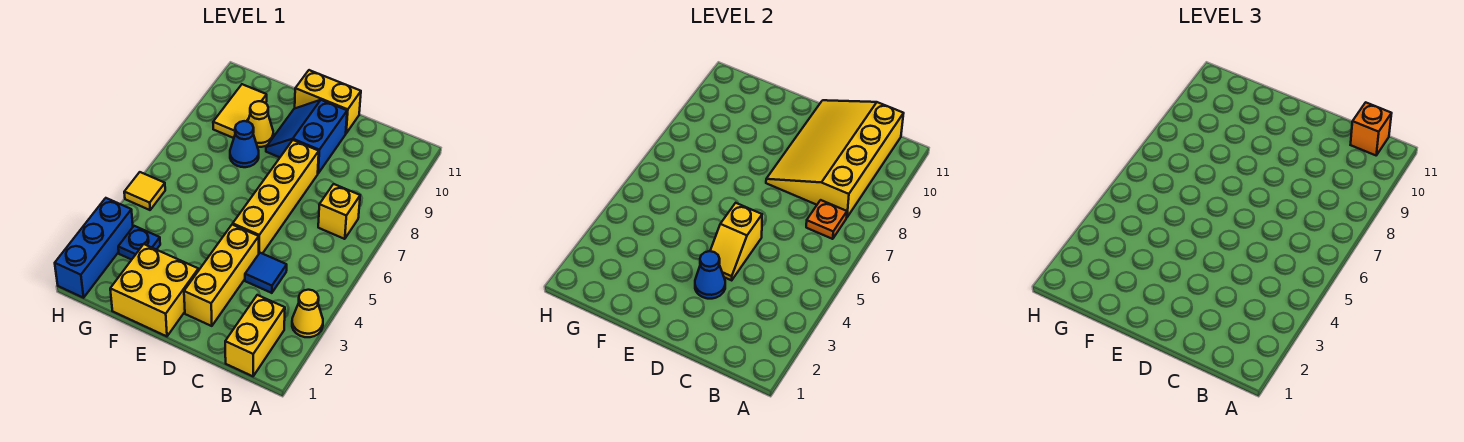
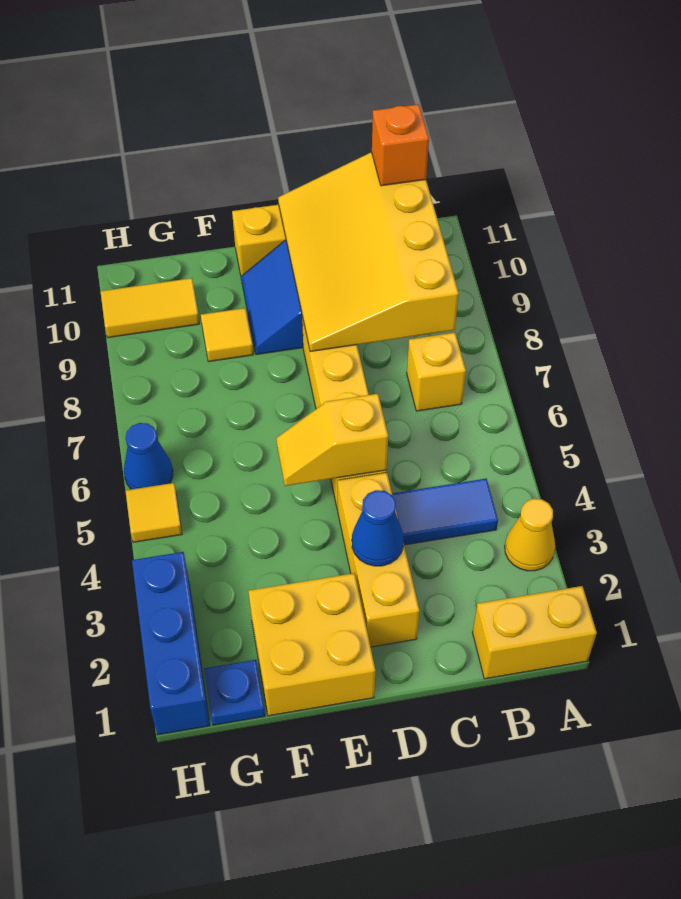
yellow 1x2 brick [225,295,285,376] -> yellow 1x2 brick turned to [473,586,597,679]
orange 1x1 plate [806,200,847,239] -> none
blue 1x1 tile [245,253,287,293] -> blue 1x2 tile [392,479,498,545]
yellow 1x2 slope [710,203,762,280] -> yellow 1x2 slope turned to [276,394,388,486]
blue 1x1 cone [230,121,259,167] -> blue 1x1 cone moved to [124,423,173,489]
yellow 1x1 cone [248,101,273,147] -> yellow 1x1 tile [201,308,253,362]
blue 1x1 plate [118,226,160,260] -> blue 1x1 plate moved to [204,660,265,725]
yellow 1x2 tile [213,84,267,138] -> yellow 1x2 tile turned to [100,278,199,338]

